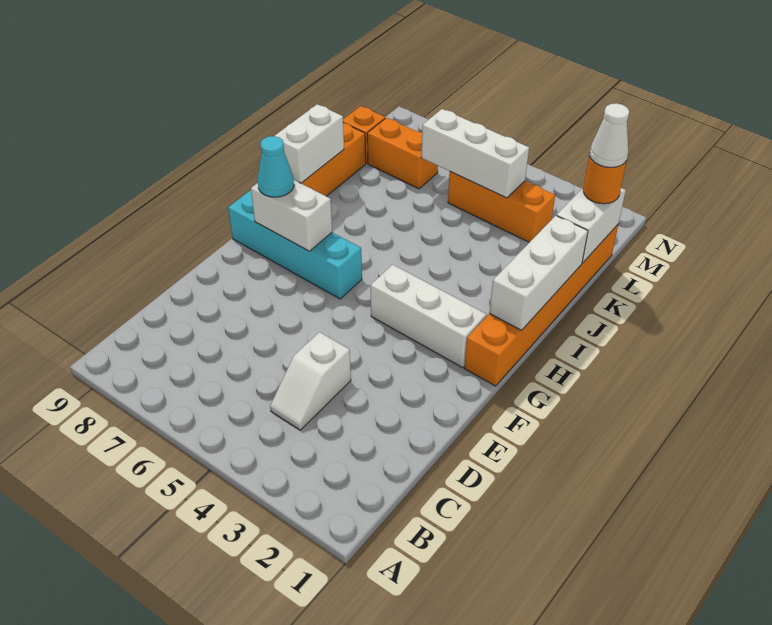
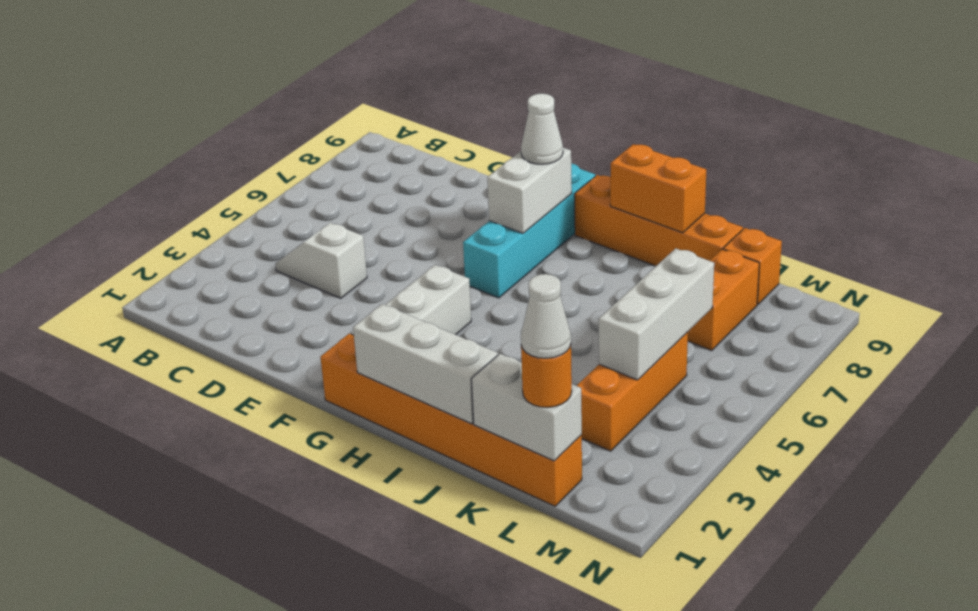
cyan 1x1 cone [258,136,294,197] -> white 1x1 cone [521,94,563,164]
white 1x2 brick [275,104,344,183] -> orange 1x2 brick [610,144,706,233]

